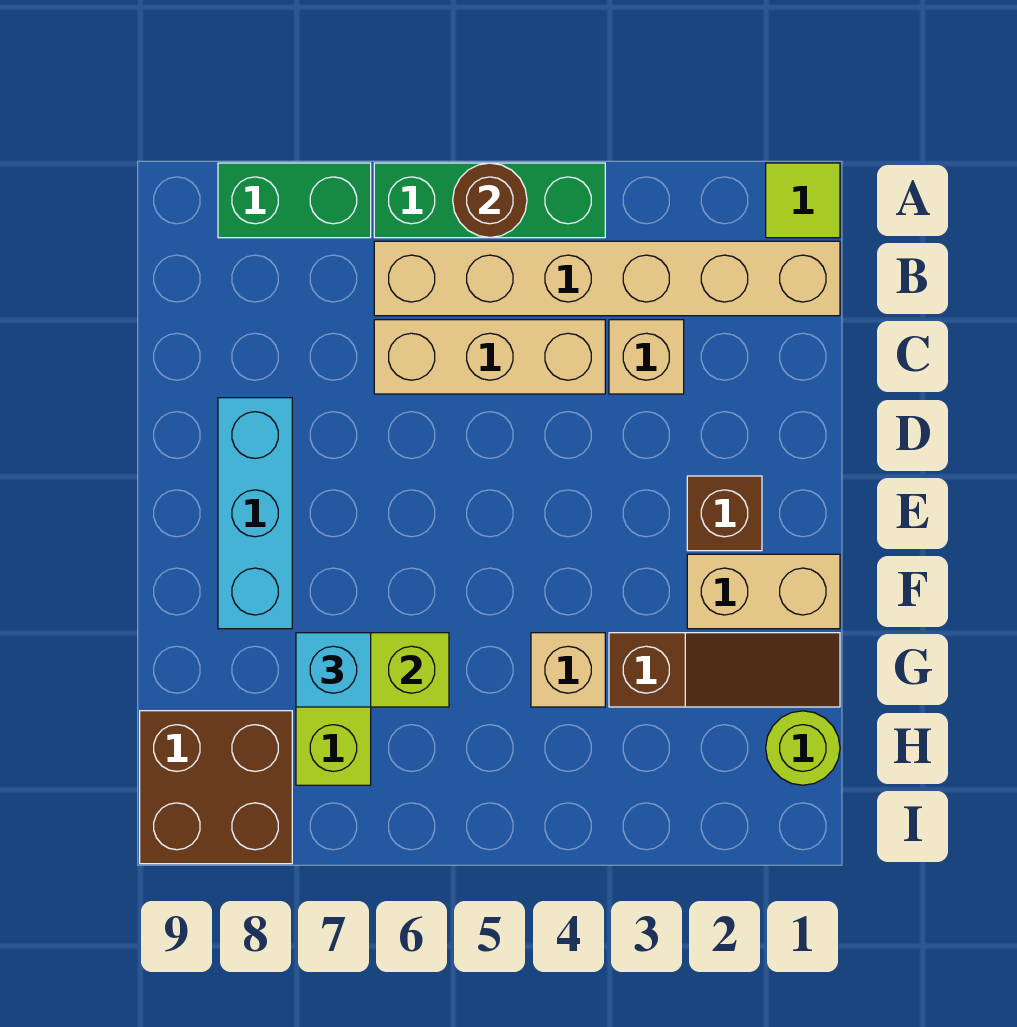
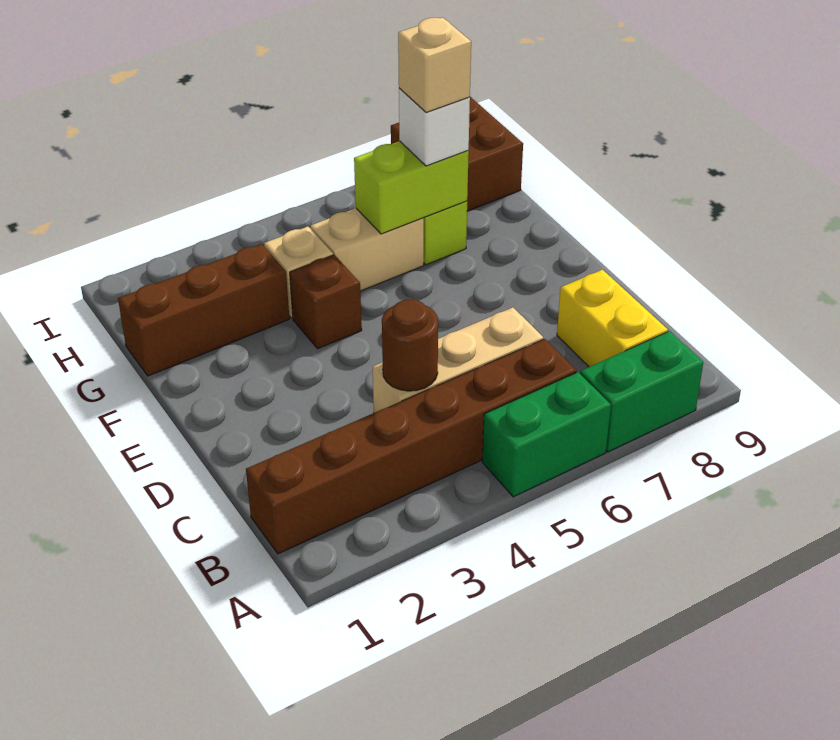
lime 1x1 tile [766,163,840,238] -> none
green 1x3 brick [374,163,605,238] -> green 1x2 brick [482,372,611,497]
brown 1x1 round brick [453,163,527,238] -> brown 1x1 round brick moved to [382,300,438,391]
tan 1x6 brick [374,241,840,316] -> brown 1x6 brick [246,339,576,554]
none -> yellow 1x2 brick [557,270,668,367]
tan 1x1 brick [609,320,684,394] -> tan 1x1 brick moved to [398,17,471,113]
cyan 1x3 brick [218,398,292,629] -> none
brown 1x1 brick [687,476,762,551] -> brown 1x1 brick moved to [290,255,362,348]
tan 1x2 brick [687,554,840,629] -> tan 1x2 brick moved to [311,208,424,291]
brown 1x3 slope [609,633,840,707] -> brown 1x3 brick [118,244,289,376]
cyan 1x1 brick [296,633,371,707] -> white 1x1 brick [399,88,470,166]
lime 1x1 round brick [766,711,840,785] -> none

